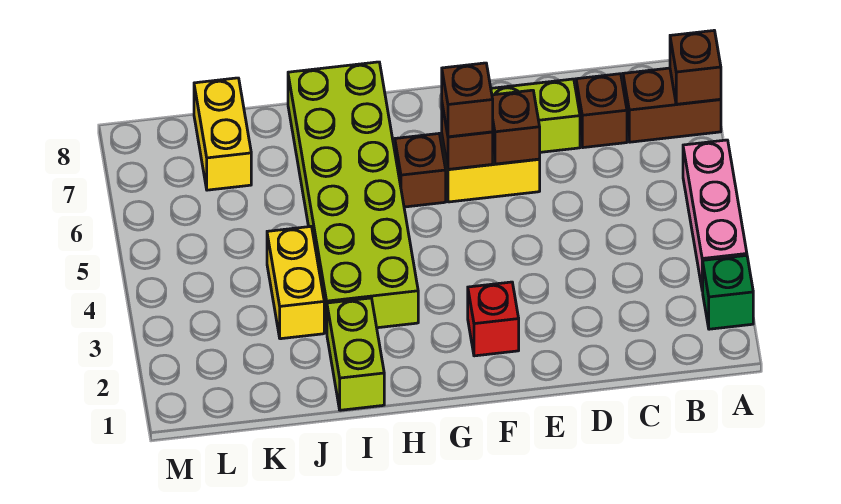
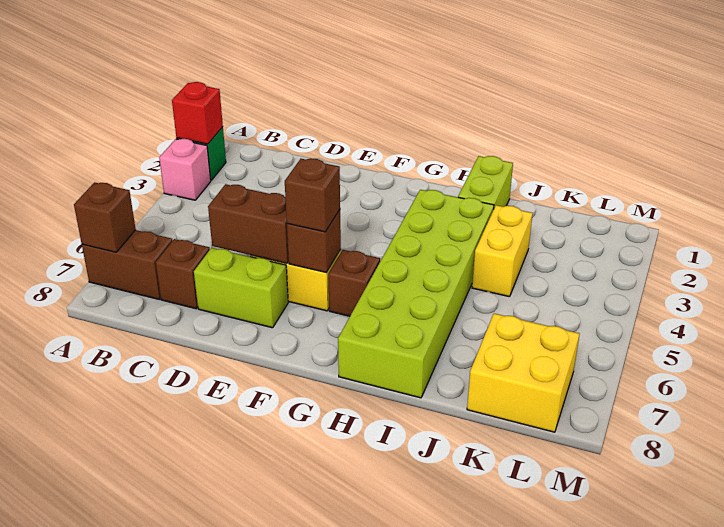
pink 1x3 brick [683,140,747,290] -> pink 1x1 brick [159,139,211,200]
brown 1x1 brick [492,90,540,164] -> brown 1x2 brick [208,184,289,263]
red 1x1 brick [468,282,519,356] -> red 1x1 brick moved to [172,82,223,144]
yellow 1x2 brick [194,78,251,190] -> yellow 2x2 brick [467,313,580,432]

